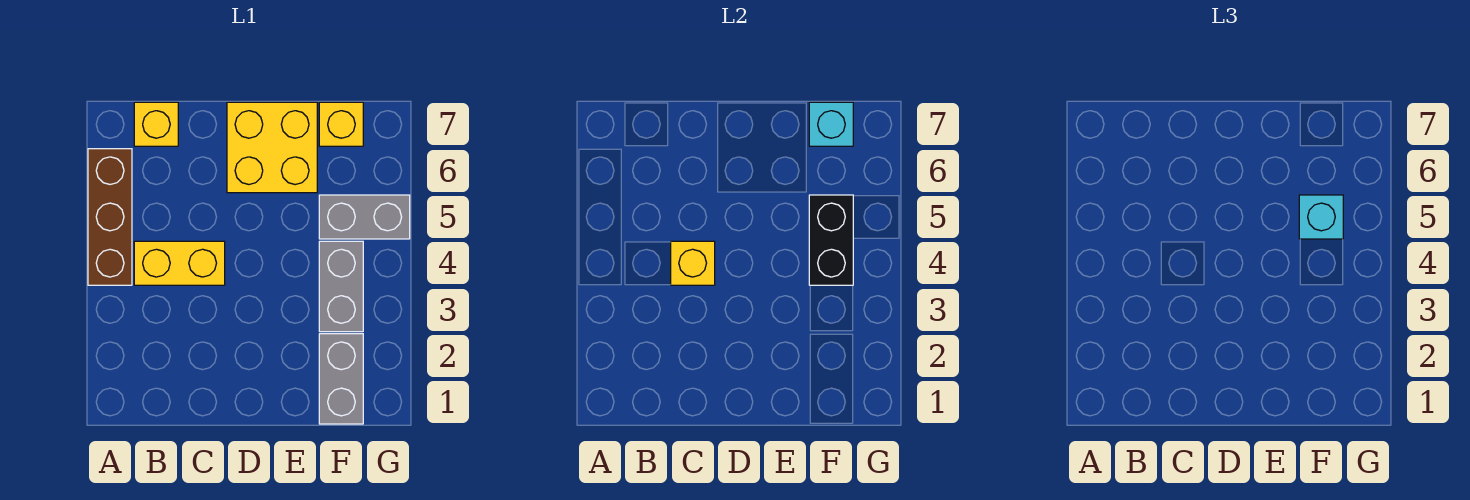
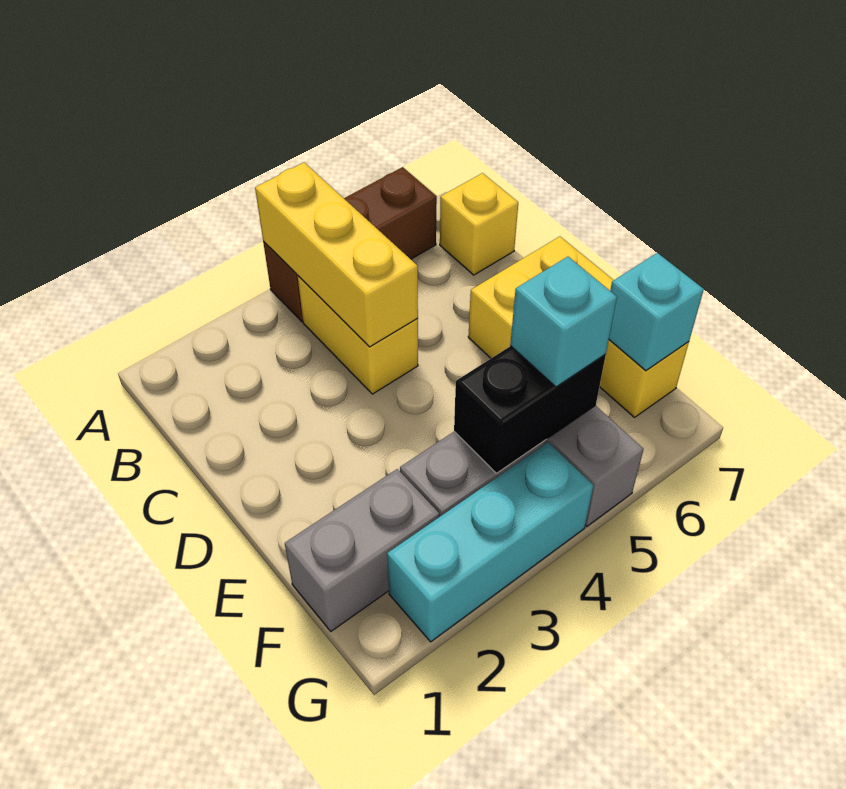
yellow 1x1 brick [671,241,715,285] -> yellow 1x3 brick [255,162,418,347]
none -> cyan 1x3 brick [387,442,593,642]

